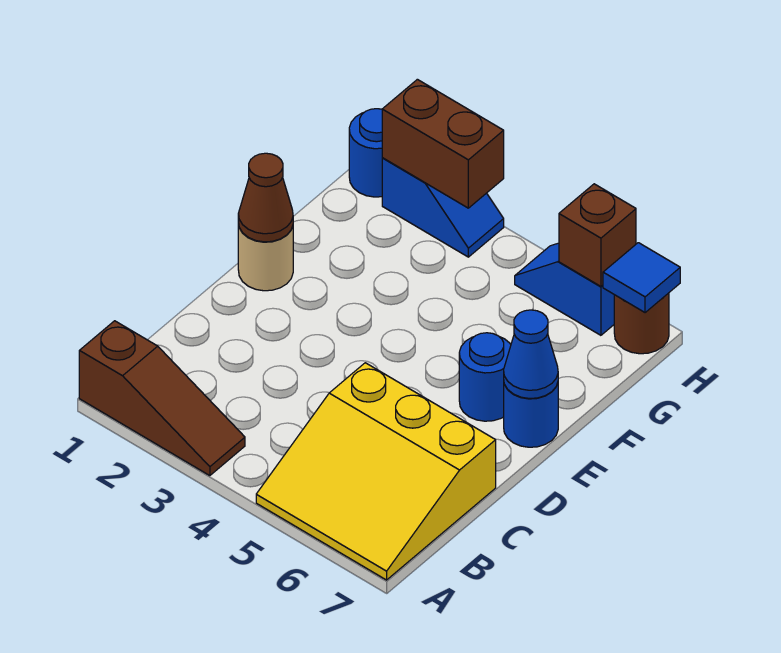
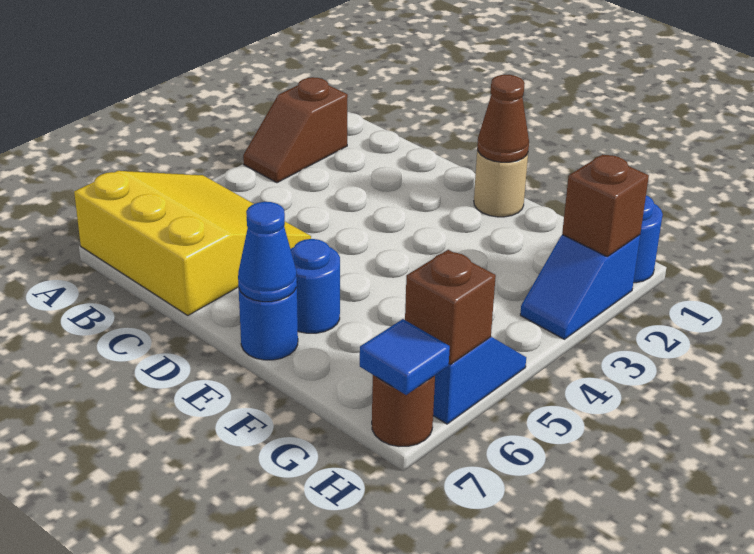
brown 1x3 slope [79,321,245,476] -> brown 1x2 slope [243,77,348,183]
yellow 3x3 slope [256,363,496,580] -> yellow 3x3 slope turned to [74,171,311,315]
brown 1x2 brick [382,79,504,208] -> brown 1x1 brick [562,154,649,257]

